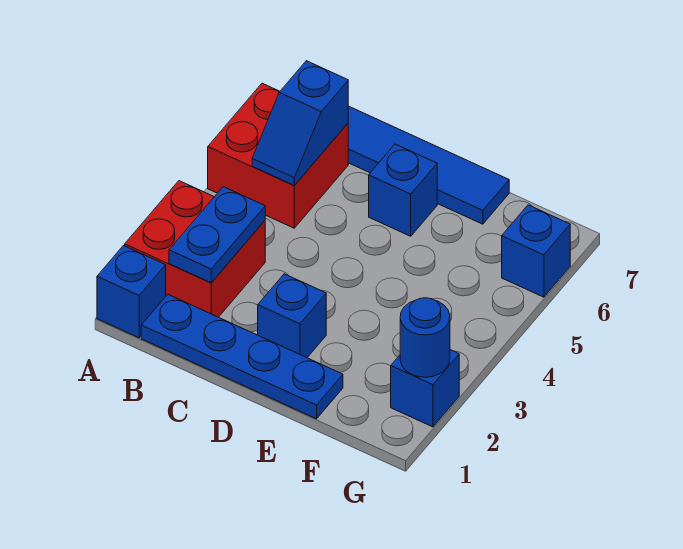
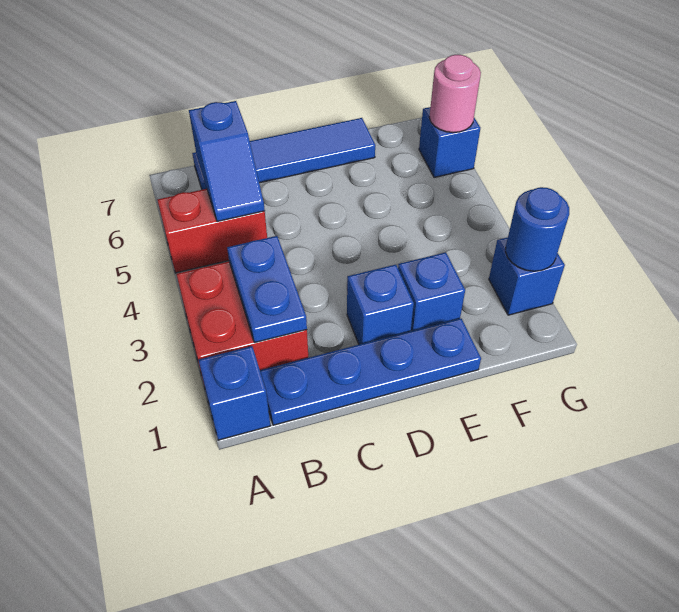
red 2x2 brick [208,83,348,228] -> red 1x2 brick [158,189,267,273]
blue 1x1 brick [369,144,437,236] -> blue 1x1 brick moved to [398,252,465,331]
none -> pink 1x1 round brick [429,55,481,133]

